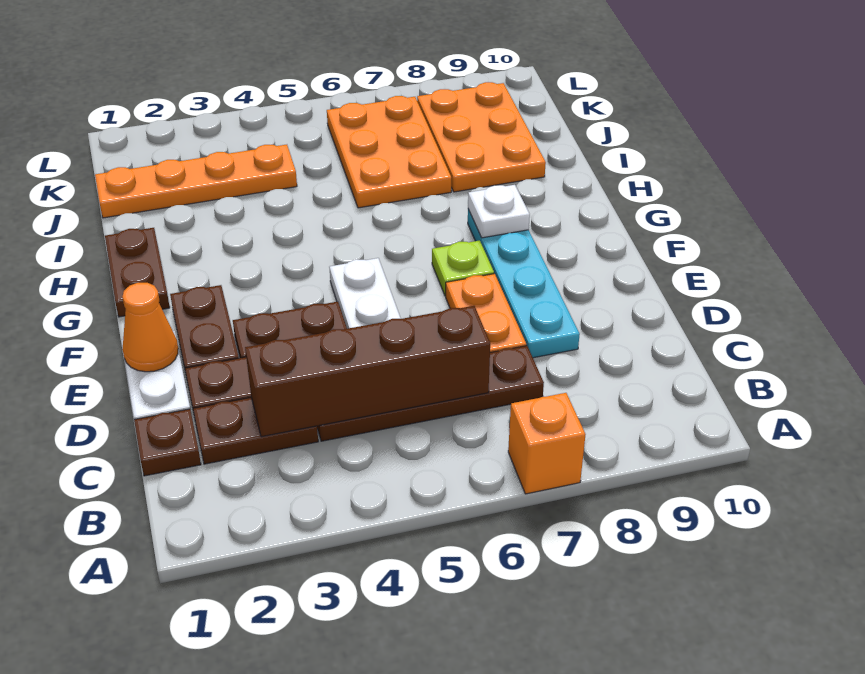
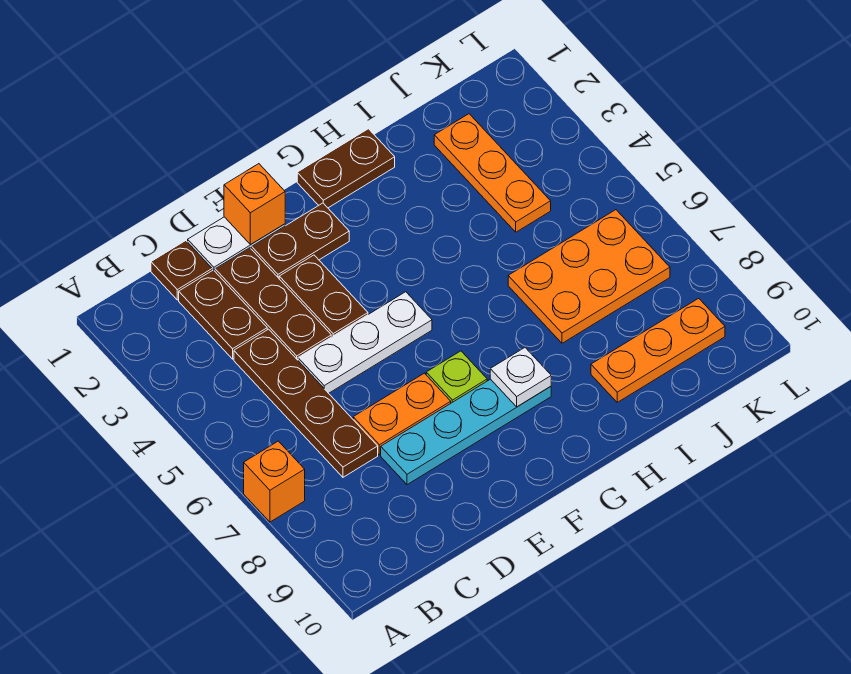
brown 1x4 brick [245,306,490,437] -> none
orange 1x1 cone [122,283,178,372] -> orange 1x1 brick [224,164,285,245]
orange 2x3 plate [417,82,546,192] -> orange 1x3 plate [591,298,725,402]
orange 1x4 plate [95,145,297,218] -> orange 1x3 plate [434,114,551,232]

